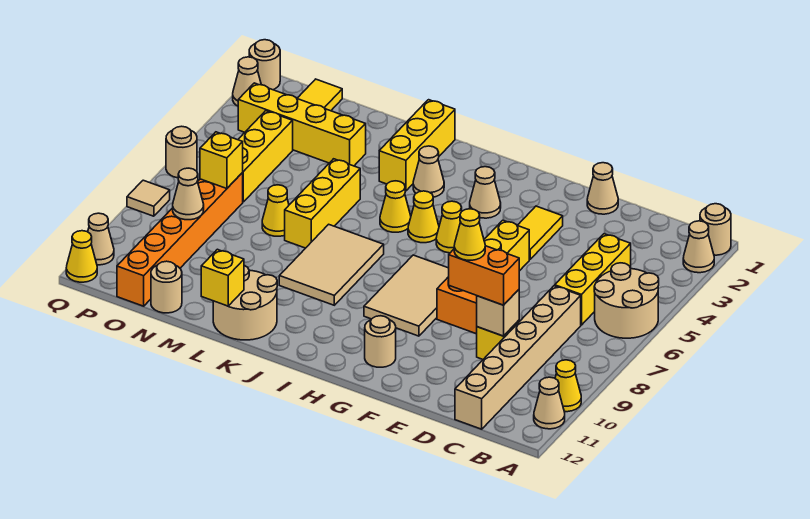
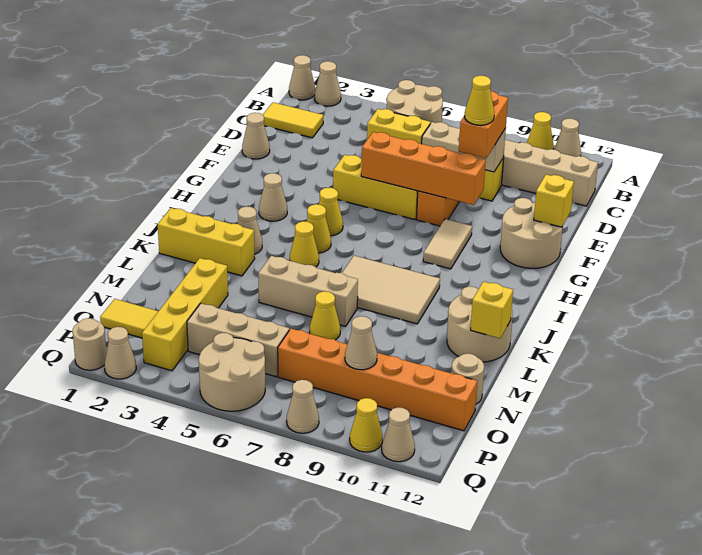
tan 1x1 round brick [700,204,731,255] -> tan 1x1 cone [289,55,315,100]
yellow 1x3 brick [555,234,631,325] -> yellow 1x2 brick [367,109,431,144]
yellow 1x2 tile [518,206,563,259] -> yellow 1x2 tile moved to [263,102,323,138]
none -> orange 1x4 brick [361,132,486,205]
tan 2x3 tile [364,255,449,336] -> tan 1x2 tile [423,219,472,269]
tan 1x1 round brick [365,316,396,367] -> tan 2x2 round brick [500,198,563,268]
yellow 1x3 brick [285,159,360,248] -> tan 1x3 brick [258,256,358,326]
yellow 1x3 brick [238,111,293,202] -> tan 1x3 brick [187,303,289,377]
yellow 1x1 brick [200,132,243,189] -> yellow 1x1 brick moved to [534,175,574,227]
tan 1x1 round brick [166,126,197,178] -> tan 2x2 round brick [199,333,265,411]
tan 1x1 tile [127,180,170,216] -> tan 1x1 cone [287,380,319,433]
yellow 1x1 cone [66,231,97,282] -> yellow 1x1 cone moved to [350,398,383,452]

